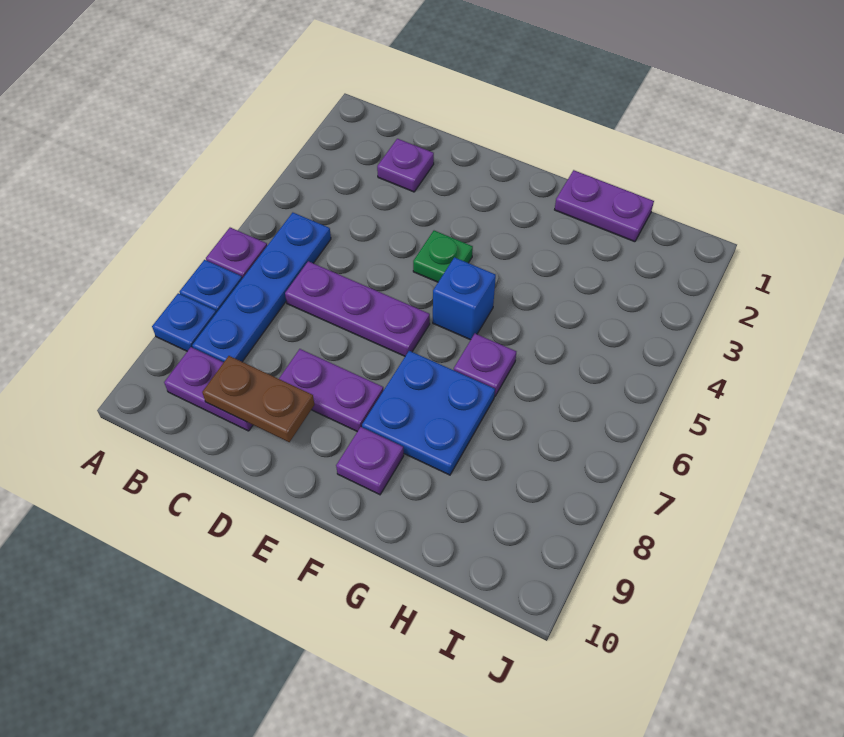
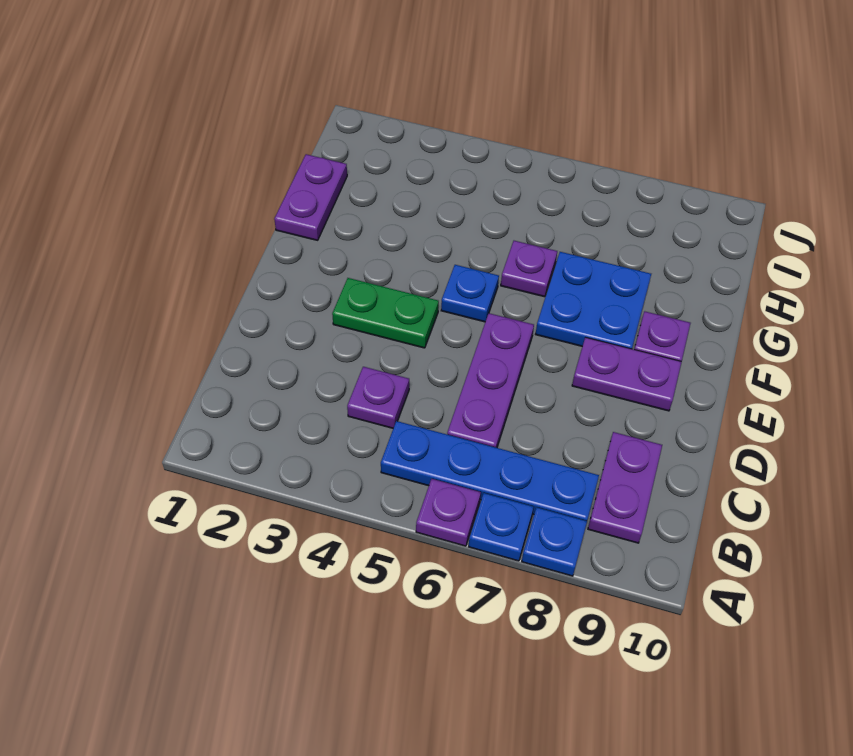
purple 1x1 plate [377,139,434,192] -> purple 1x1 plate moved to [347,367,409,428]
brown 1x2 plate [202,356,315,442] -> none
purple 1x2 plate [279,349,383,432] -> purple 1x2 plate turned to [572,337,681,411]
green 1x1 plate [413,231,473,282] -> green 1x2 plate [332,278,439,348]
blue 1x1 brick [433,257,496,340] -> blue 1x1 plate [441,265,499,322]

